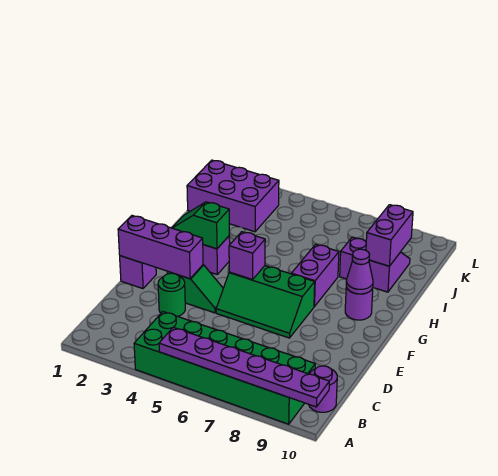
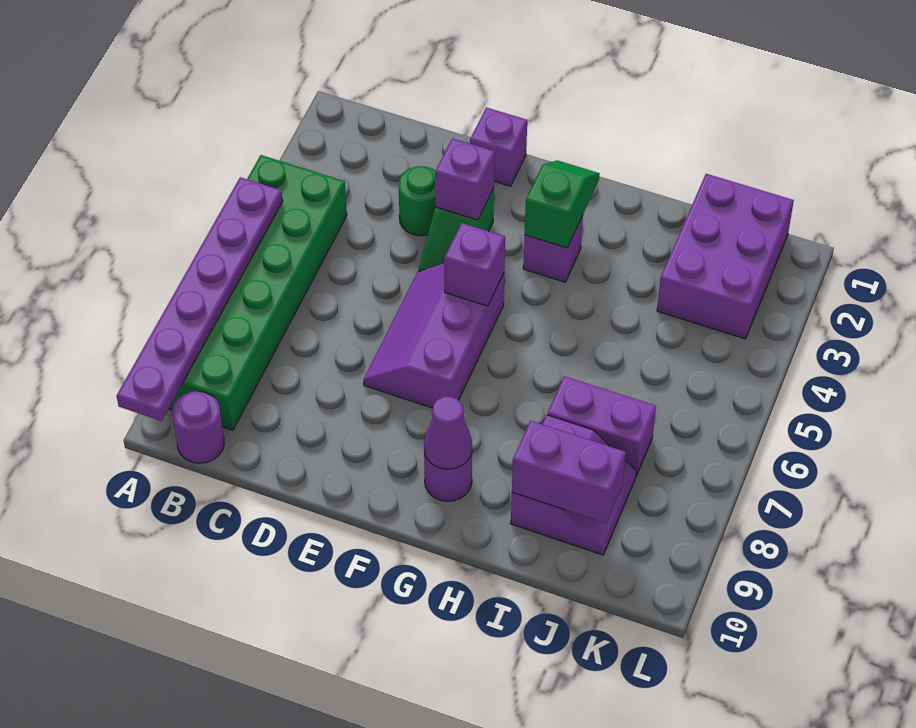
purple 1x3 brick [118,216,203,279] -> purple 1x1 brick [435,138,495,220]
green 2x3 slope [216,266,315,338] -> purple 2x3 slope [363,264,504,408]
purple 1x2 brick [291,244,339,307] -> purple 1x2 brick moved to [547,376,656,475]

